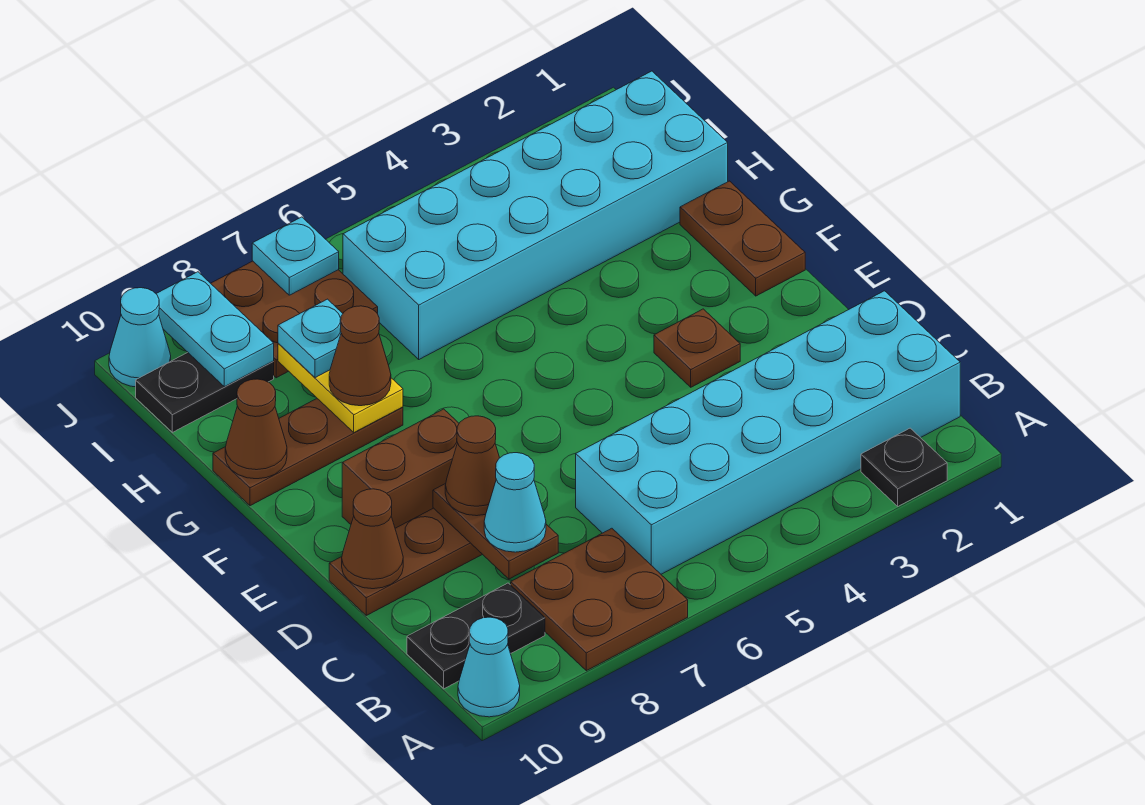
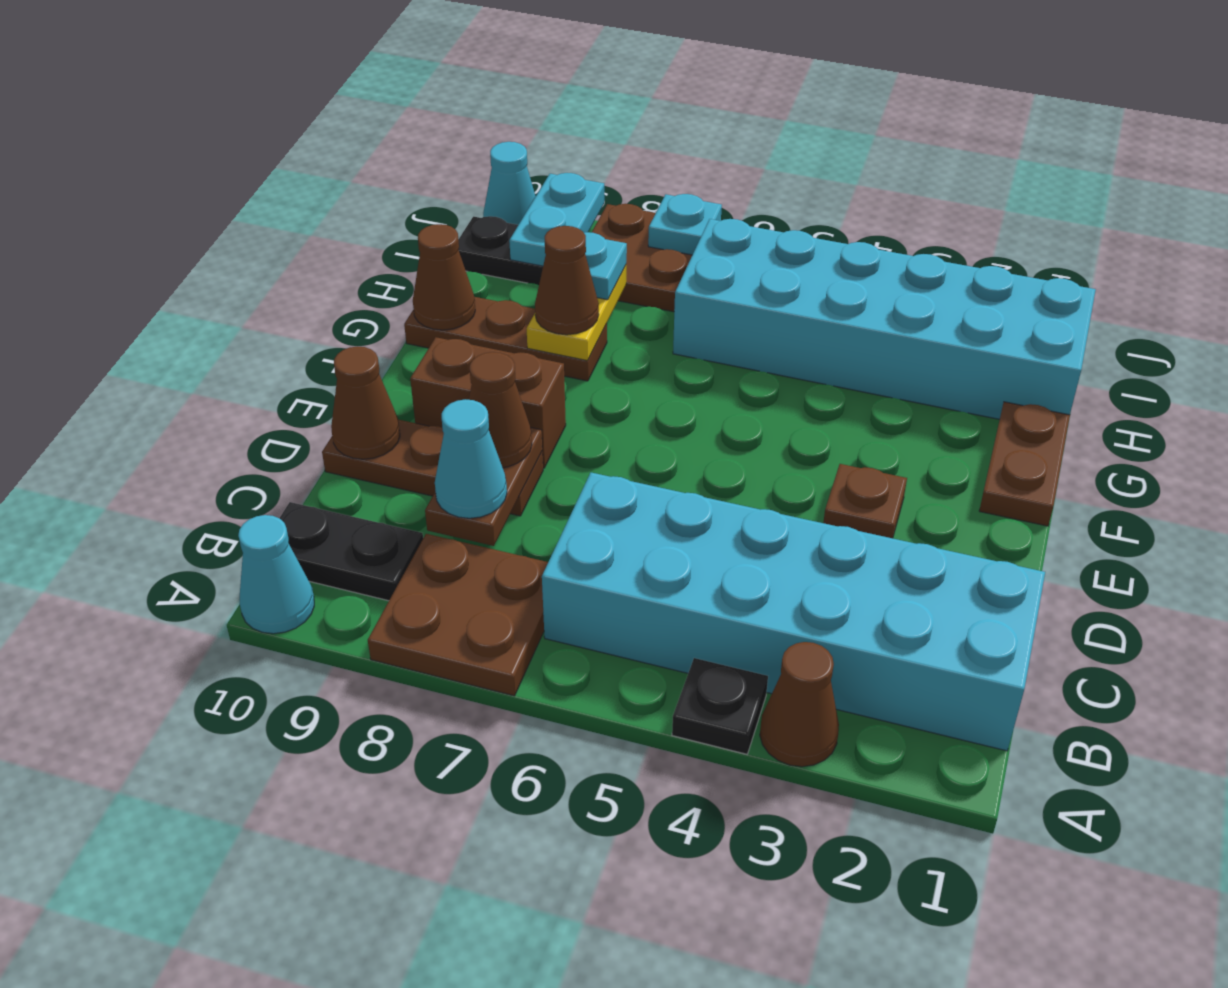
black 1x1 plate [861,428,947,506] -> black 1x1 plate moved to [672,658,768,754]
none -> brown 1x1 cone [760,642,839,767]

